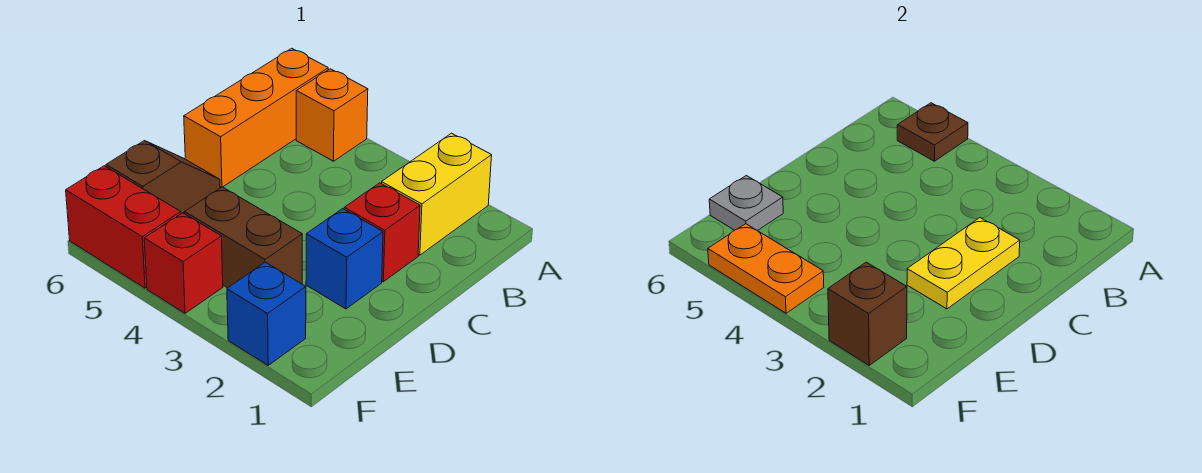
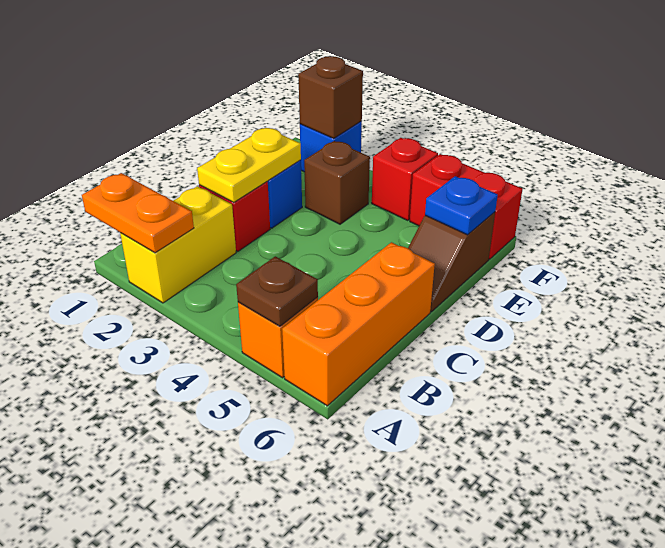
brown 1x2 brick [185,187,302,288] -> brown 1x1 brick [304,141,370,224]
grey 1x1 plate [709,176,783,231] -> blue 1x1 plate [425,176,498,235]
orange 1x2 plate [708,224,824,313] -> orange 1x2 plate moved to [82,173,194,253]

